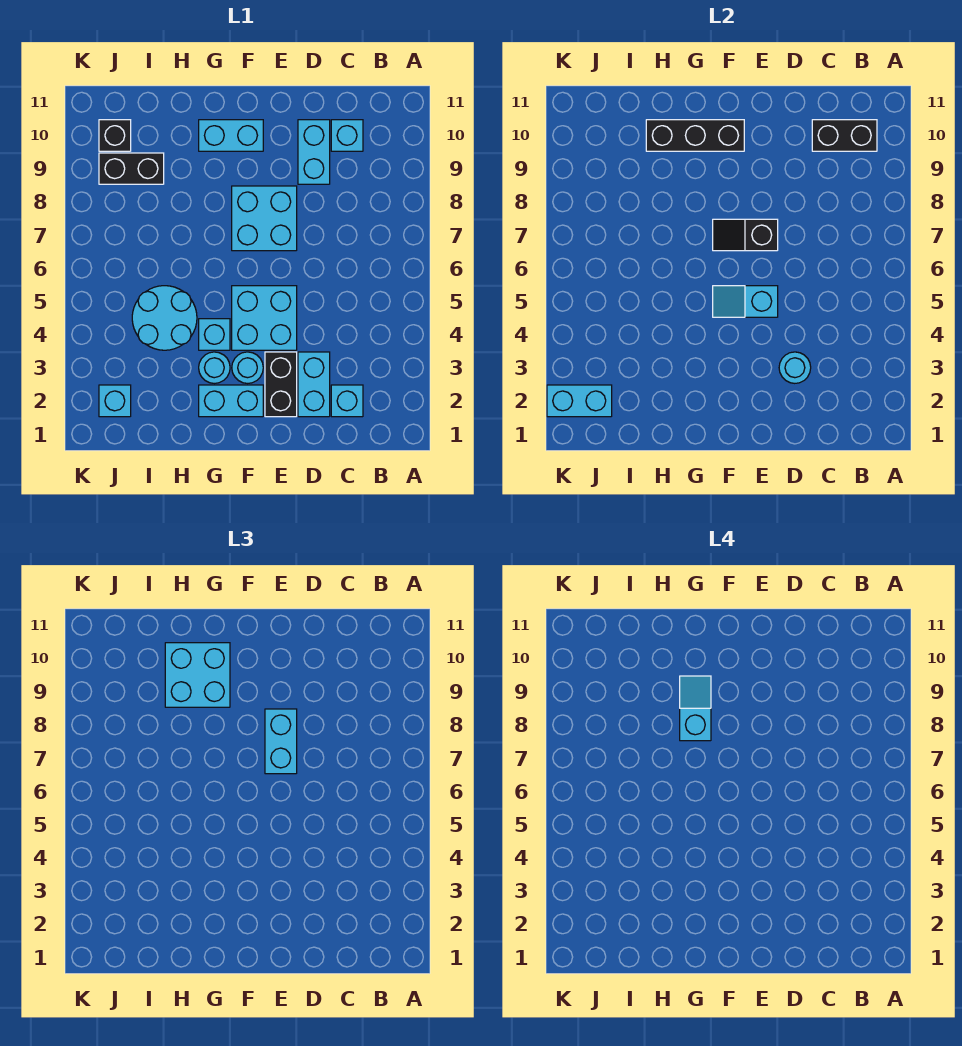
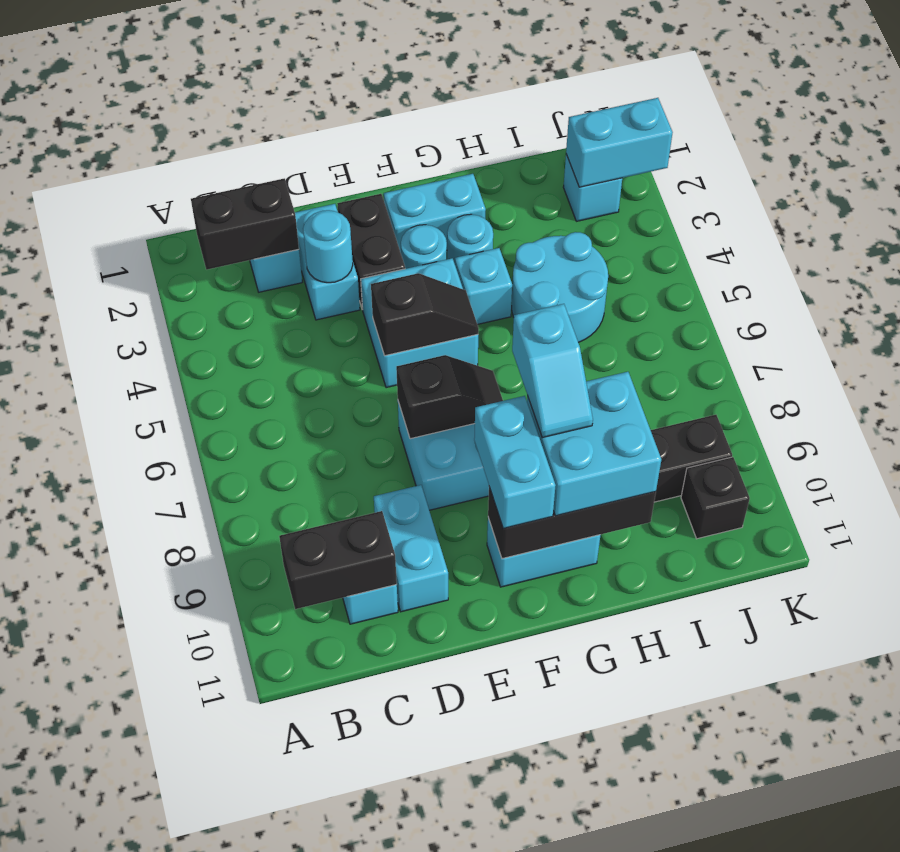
none -> black 1x2 brick [191,178,299,270]
cyan 1x2 slope [713,286,778,317] -> black 1x2 slope [371,273,479,356]
cyan 1x2 brick [265,709,297,774] -> cyan 1x2 brick moved to [474,396,556,528]

